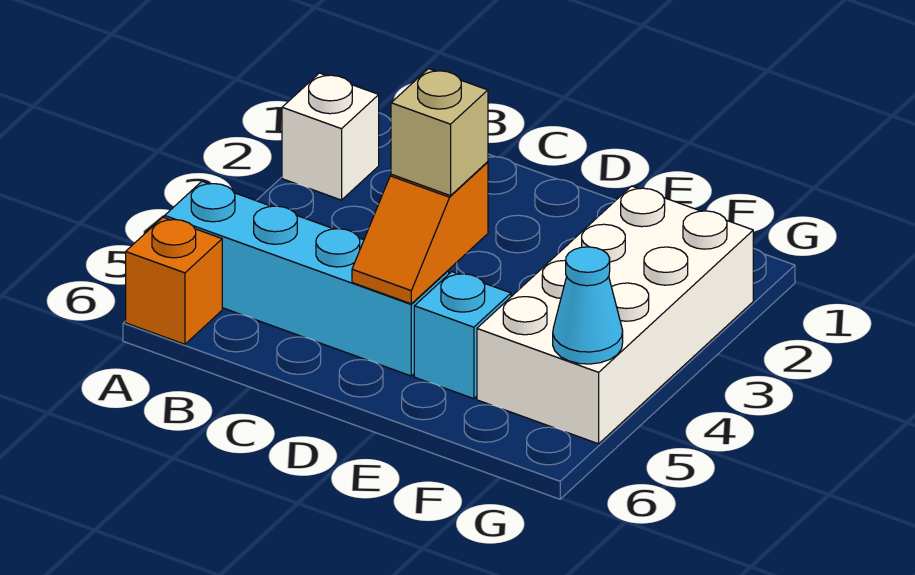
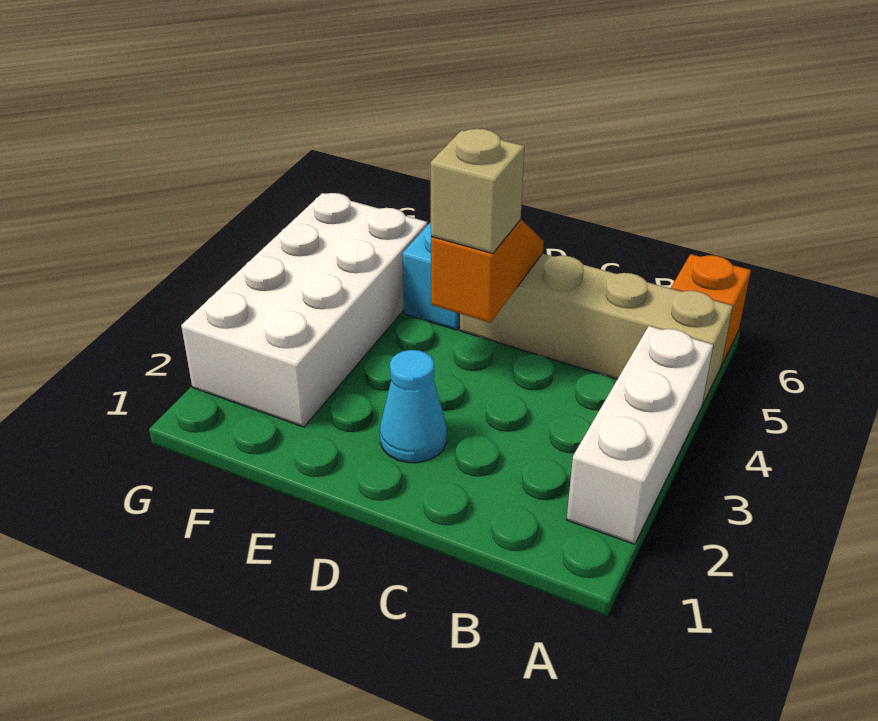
white 1x1 brick [282,73,379,200] -> white 1x3 brick [567,326,713,544]
cyan 1x4 brick [165,181,449,376] -> tan 1x4 brick [460,254,733,405]
cyan 1x1 cone [553,247,623,364] -> cyan 1x1 cone moved to [380,350,447,463]

